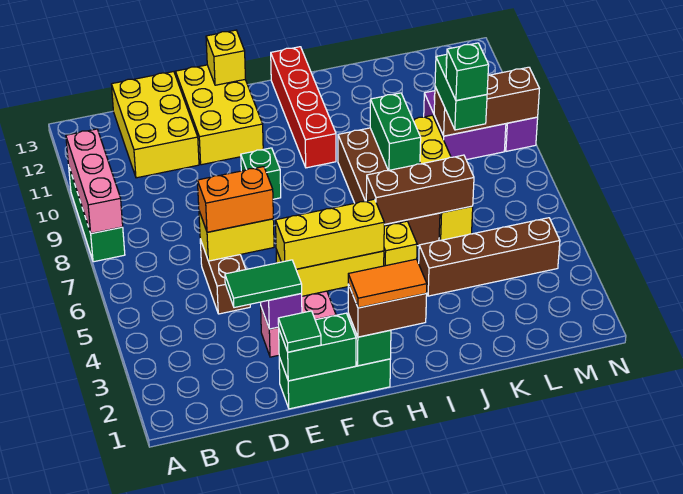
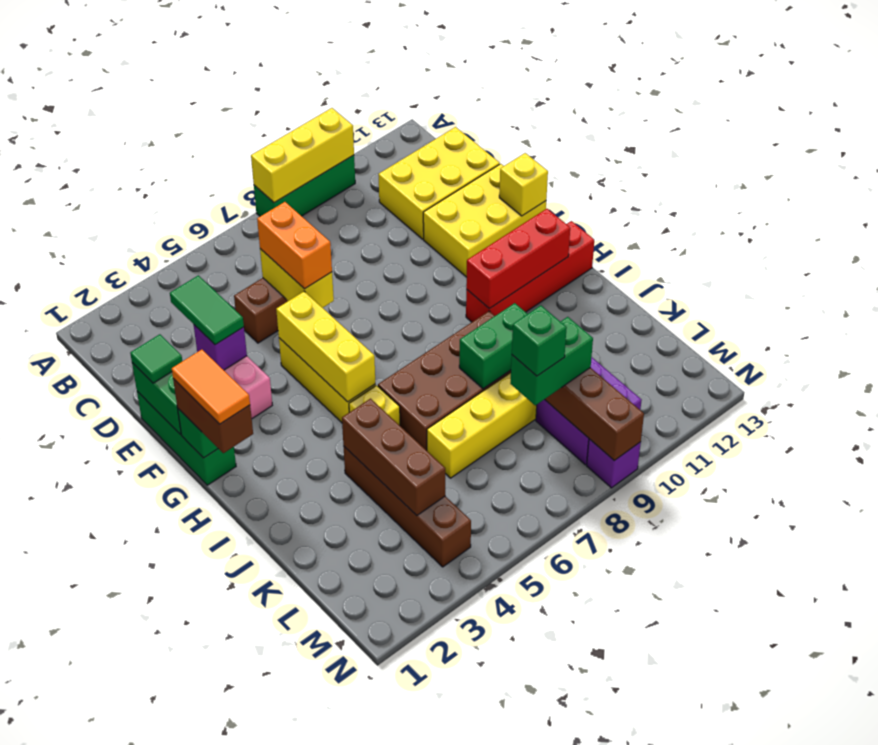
pink 1x3 brick [66,129,123,233] -> yellow 1x3 brick [251,108,354,203]
green 1x1 brick [241,148,281,199] -> none
none -> red 1x3 brick [466,209,570,309]
brown 1x3 brick [366,155,474,224] -> brown 1x3 brick moved to [342,399,445,515]

